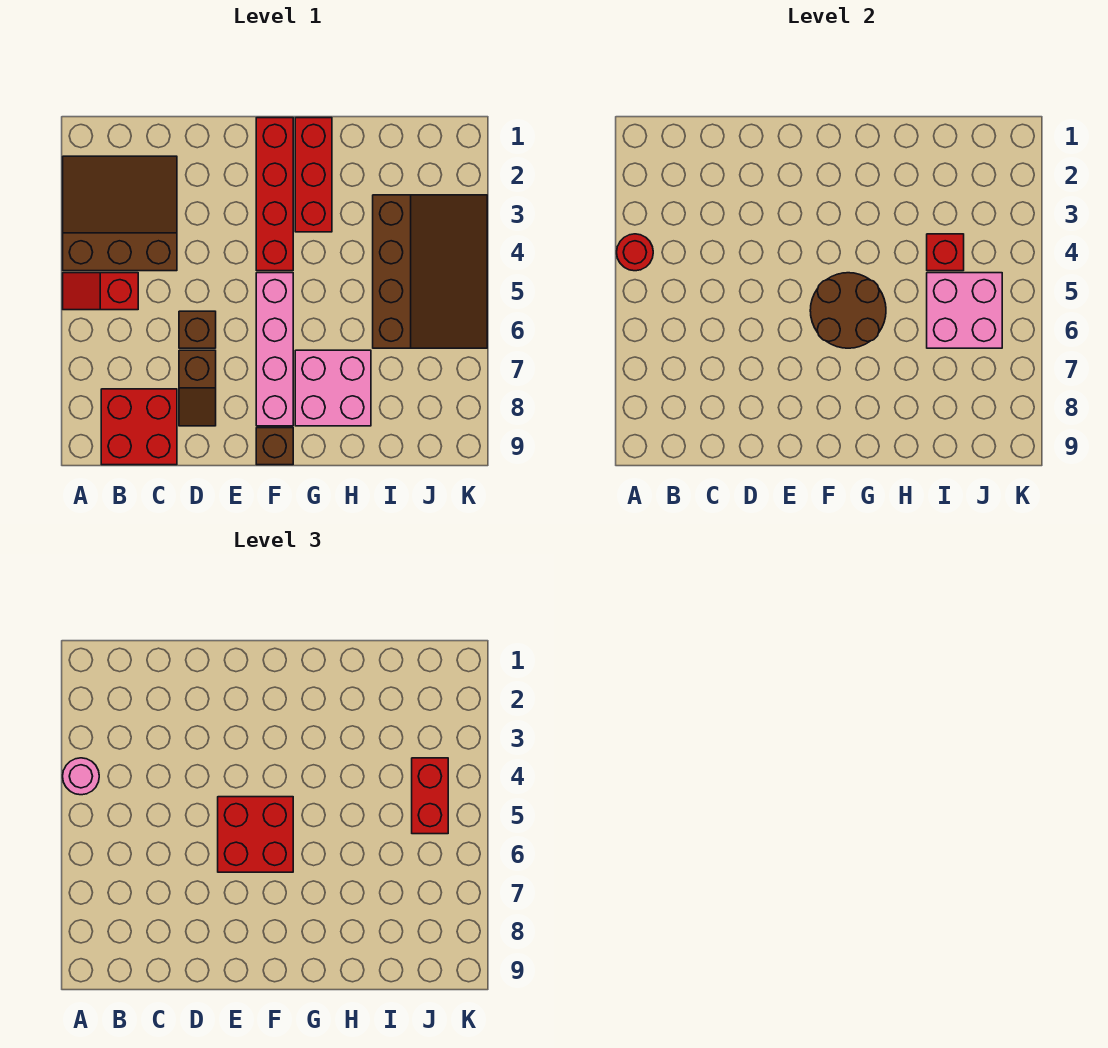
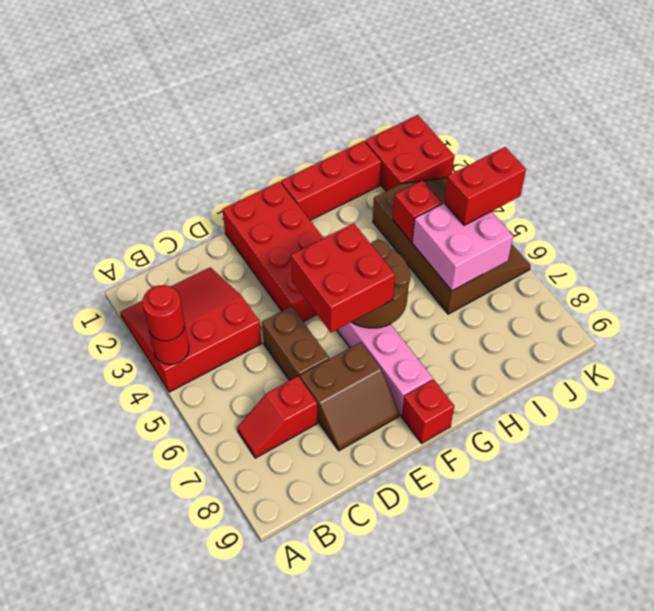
brown 3x3 slope [63,156,177,271] -> red 3x3 slope [120,267,262,392]
pink 1x1 round brick [63,758,99,795] -> red 1x1 round brick [143,285,185,341]
red 1x2 slope [63,273,138,310] -> red 1x2 slope moved to [237,376,318,458]
red 2x2 brick [101,389,177,465] -> red 2x2 brick moved to [365,115,454,191]
brown 1x1 brick [179,311,216,348] -> brown 1x2 brick [262,306,329,381]
brown 1x2 slope [179,350,216,426] -> brown 2x2 slope [300,342,400,451]
red 1x4 brick [256,118,293,271] -> red 2x4 brick [222,182,323,322]
brown 1x1 brick [256,428,293,465] -> red 1x1 brick [402,379,454,443]
red 1x3 brick [295,118,332,232] -> red 1x3 brick turned to [281,141,381,220]
pink 2x2 brick [295,350,371,426] -> none
red 1x2 brick [412,758,448,834] -> red 1x2 brick turned to [444,147,526,225]

